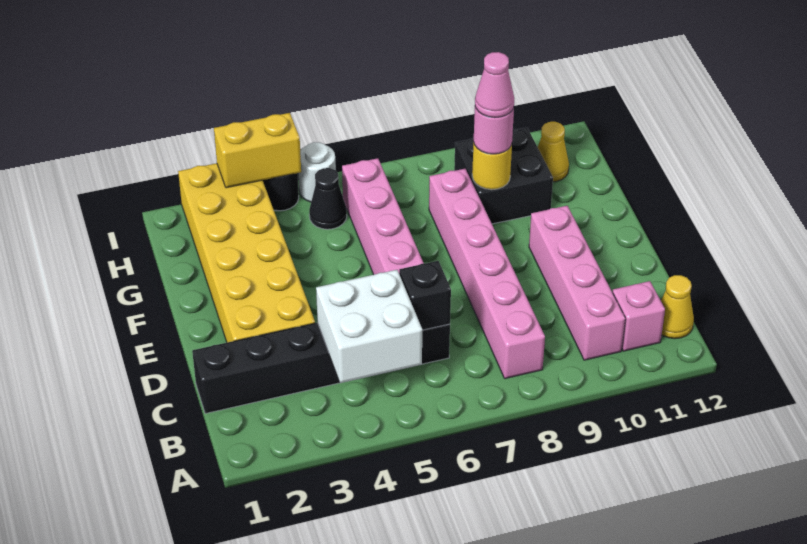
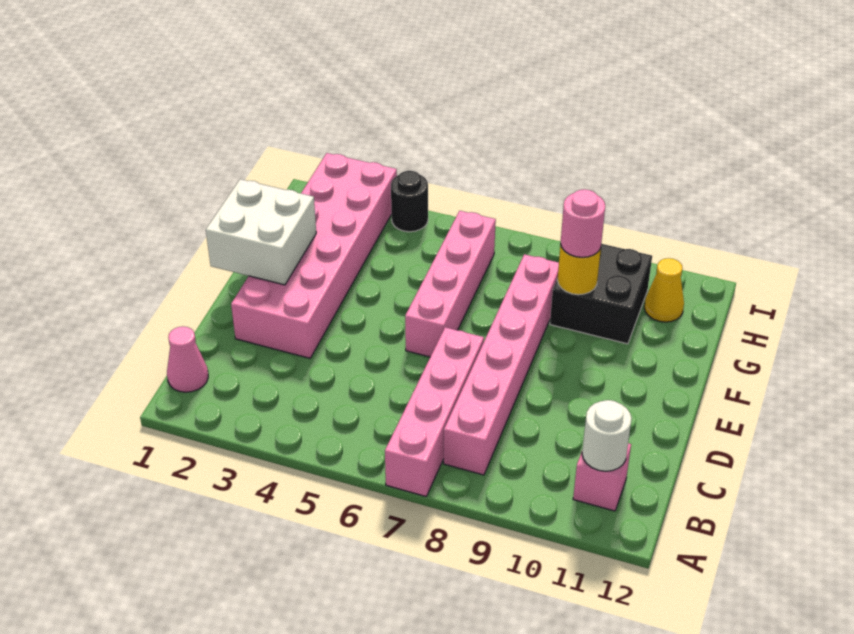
white 2x2 brick [316,270,422,383] -> white 2x2 brick moved to [206,179,316,285]
pink 1x4 brick [529,206,625,360] -> pink 1x4 brick moved to [385,327,484,496]
yellow 1x1 cone [661,275,694,339] -> none
black 1x6 brick [192,323,450,414] -> none
black 1x1 brick [399,261,451,330] -> none
yellow 2x6 brick [178,163,315,342] -> pink 2x6 brick [231,153,397,358]
pink 1x1 cone [475,52,514,118] -> pink 1x1 cone moved to [167,326,208,392]
black 1x1 cone [309,168,347,229] -> none
yellow 1x2 brick [214,113,301,188] -> none
white 1x1 round brick [299,142,336,202] -> white 1x1 round brick moved to [582,400,632,471]

